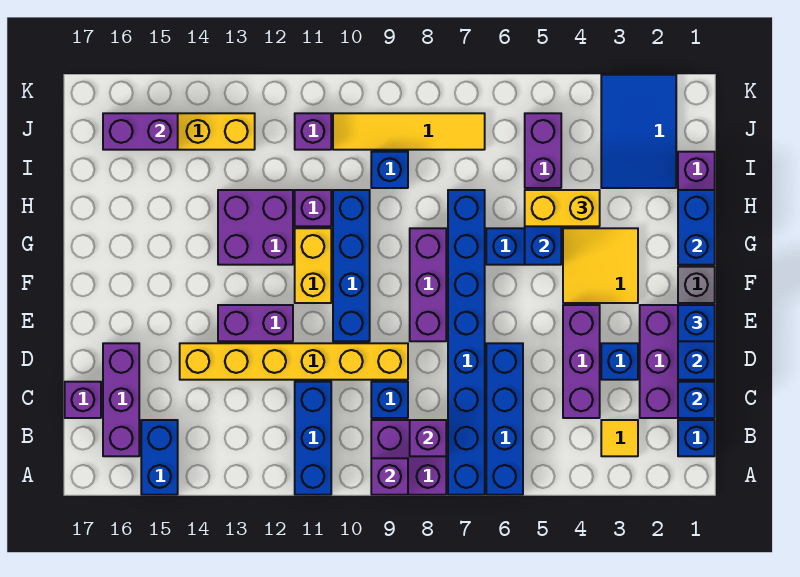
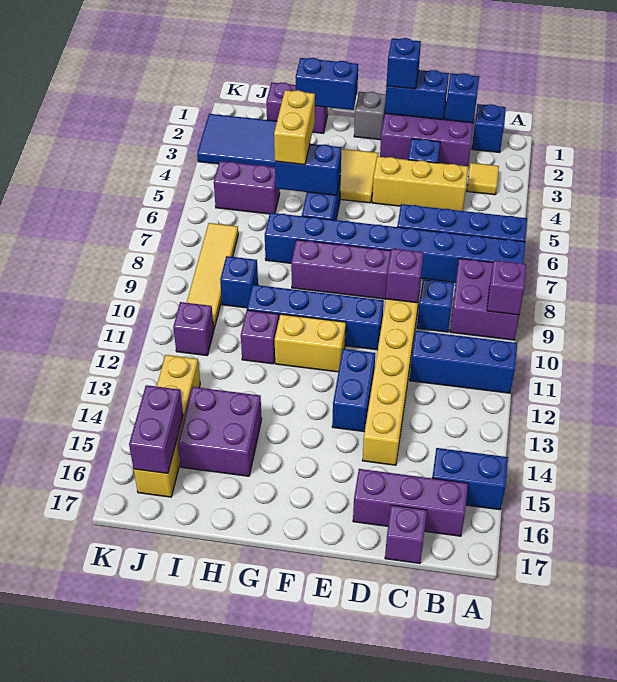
purple 1x1 brick [410,420,446,456] -> purple 1x1 brick moved to [386,249,424,303]
purple 1x3 brick [563,305,600,418] -> yellow 1x3 brick [372,157,468,211]
purple 1x2 brick [218,305,293,341] -> blue 1x2 brick [332,349,375,432]
purple 2x2 brick [218,190,293,265] -> purple 2x2 brick moved to [178,387,262,476]

